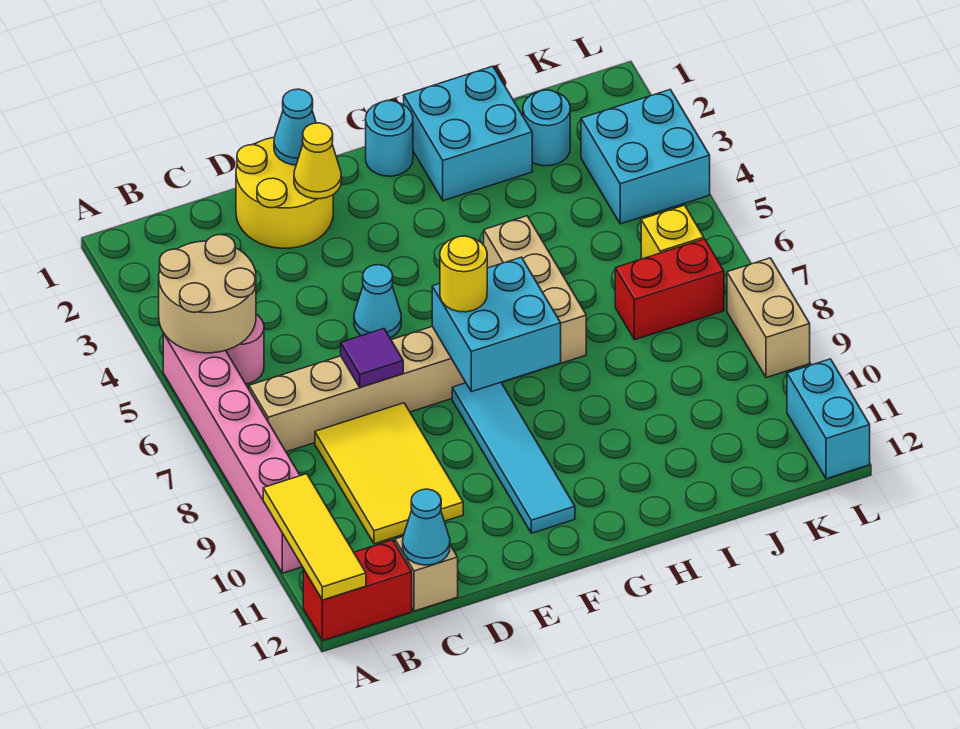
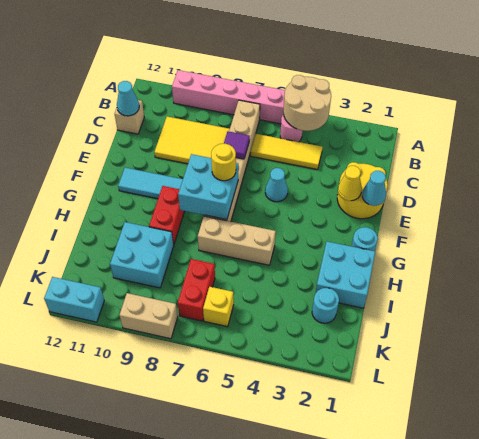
yellow 1x3 tile [263,474,366,600] -> yellow 1x3 tile moved to [251,134,322,170]
red 1x2 brick [303,540,412,641] -> red 1x2 brick moved to [149,186,185,245]
cyan 2x2 brick [581,90,710,224] -> cyan 2x2 brick moved to [110,222,174,288]

